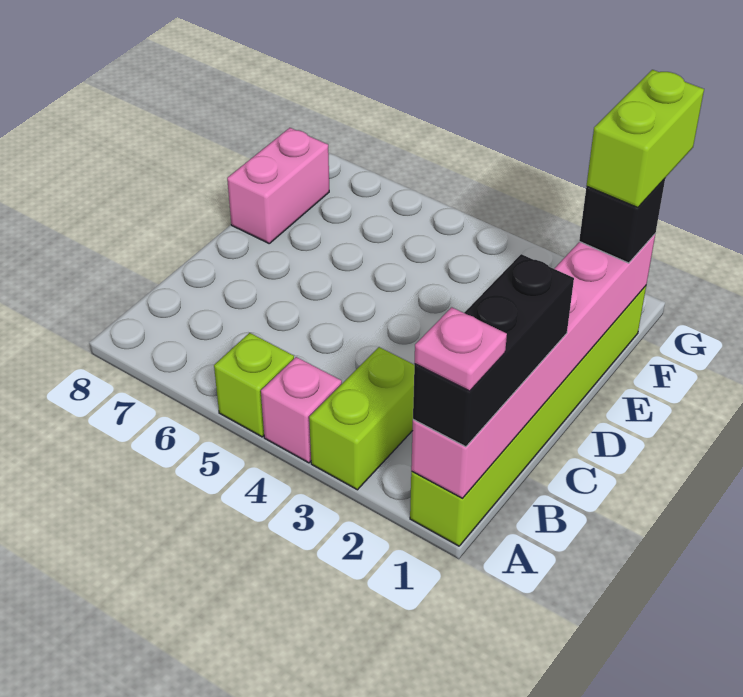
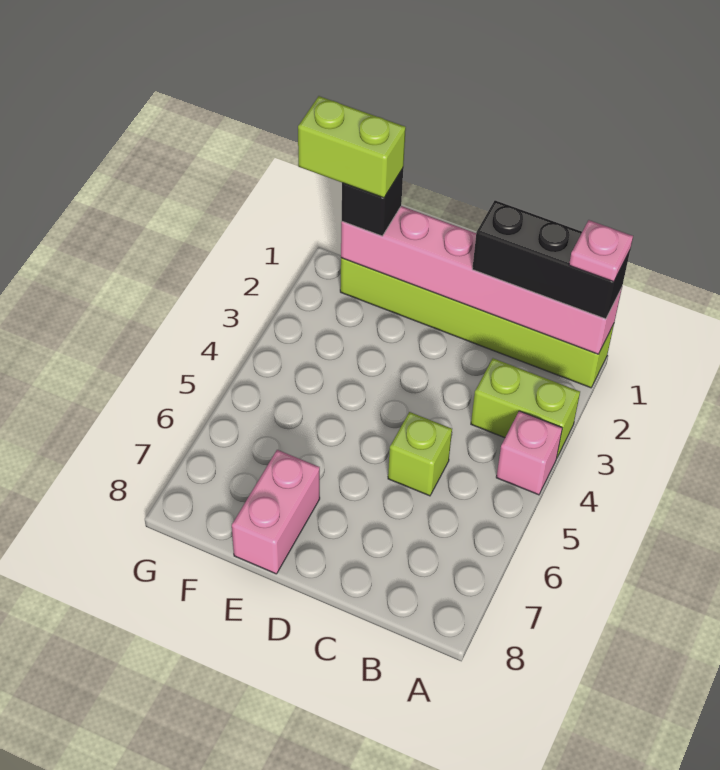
lime 1x1 brick [214,333,294,437] -> lime 1x1 brick moved to [388,412,452,496]
pink 1x2 brick [227,128,329,243] -> pink 1x2 brick turned to [232,450,320,574]

